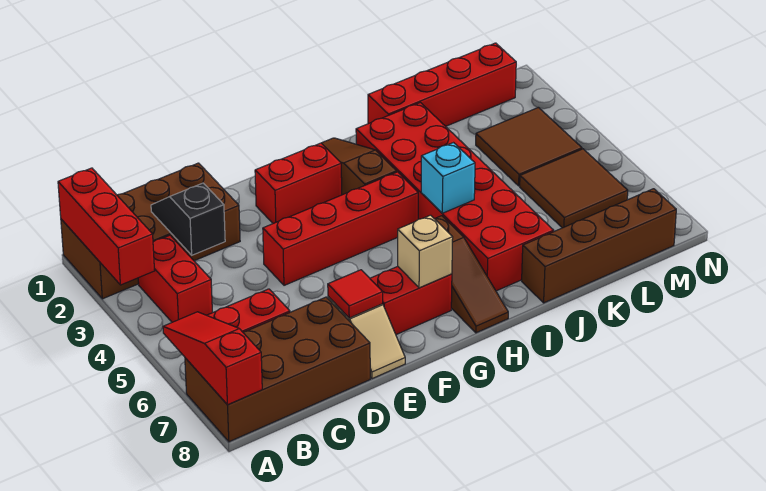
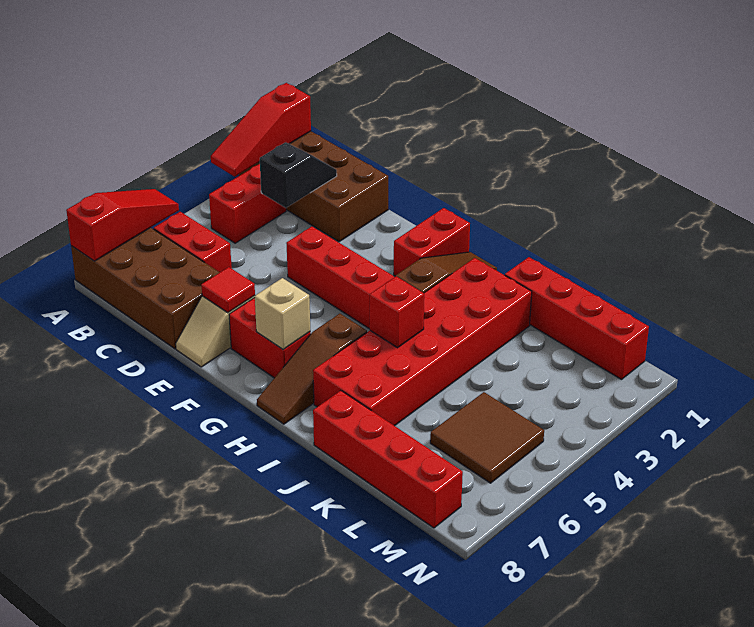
red 1x3 brick [58,168,155,285] -> red 1x3 slope [211,83,311,177]
red 1x2 brick [255,143,342,223] -> red 1x2 brick turned to [394,208,470,276]
cyan 1x1 brick [421,143,475,213] -> red 1x1 brick [370,276,424,348]
brown 1x4 brick [522,189,676,303] -> red 1x4 brick [313,391,463,528]
brown 2x2 tile [476,108,582,186] -> none

